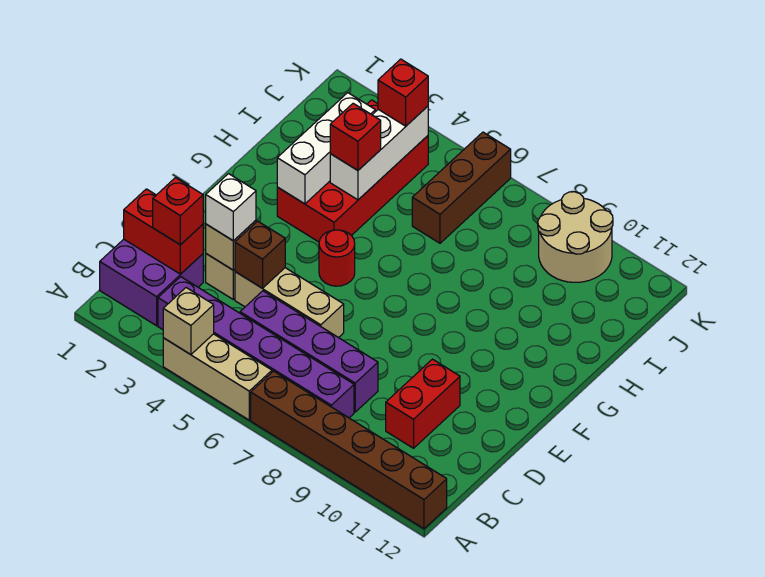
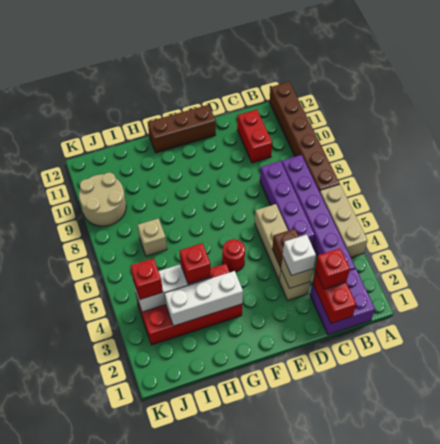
tan 1x1 brick [163,288,214,355] -> tan 1x1 brick moved to [138,219,167,256]
red 1x2 brick [386,359,460,448] -> red 1x2 brick turned to [237,110,272,163]
brown 1x3 brick [412,132,511,243] -> brown 1x3 brick moved to [148,105,216,153]

